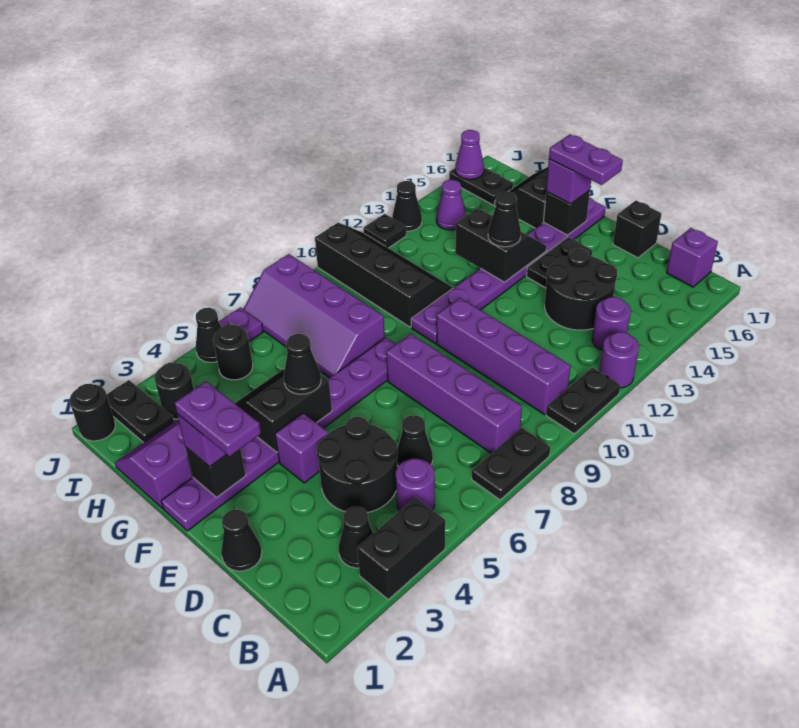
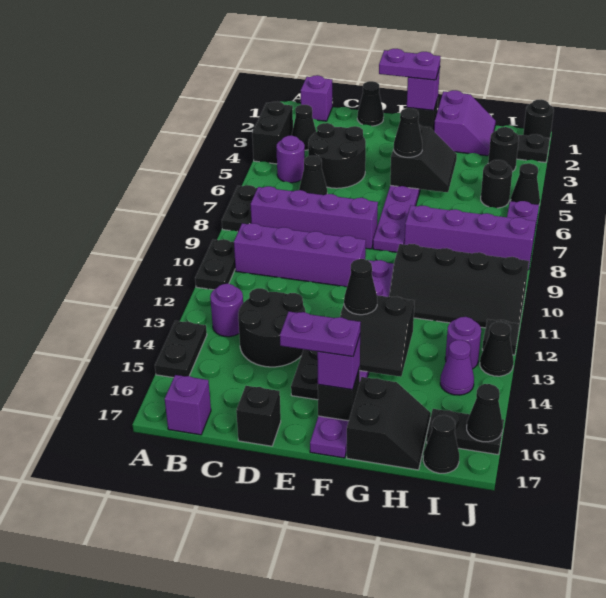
purple 1x1 round brick [599,332,639,388] -> purple 1x1 round brick moved to [445,317,481,369]
none -> black 1x2 plate [155,321,207,378]
purple 1x1 brick [275,413,328,483] -> purple 1x1 brick moved to [301,75,332,121]
none -> black 1x1 cone [423,415,459,473]
purple 1x1 cone [455,130,484,179] -> black 1x1 cone [467,384,503,442]

